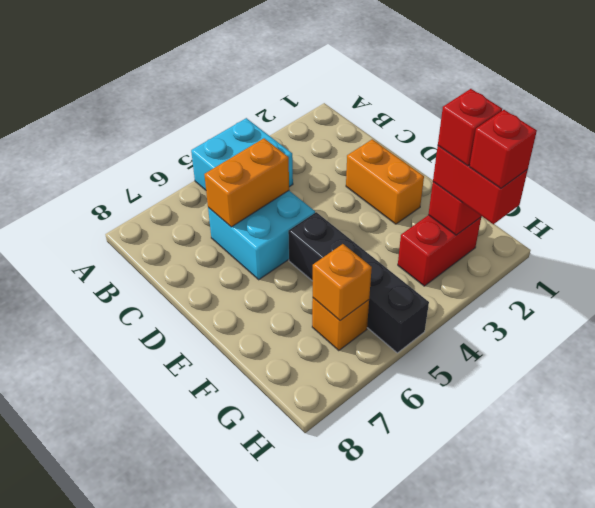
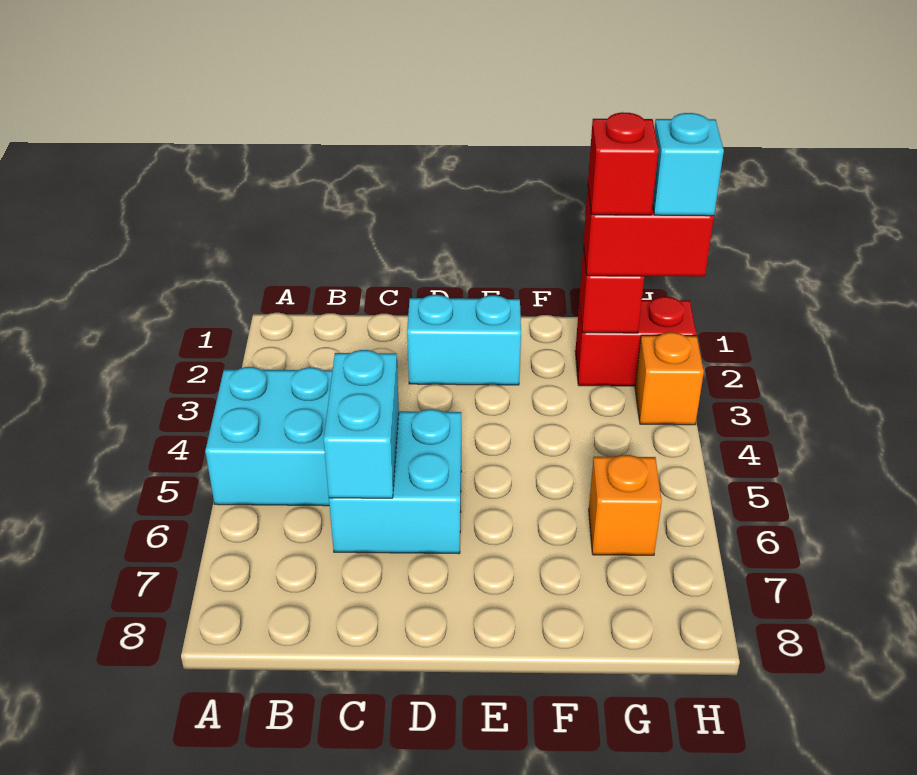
orange 1x2 brick [204,138,289,227] -> cyan 1x2 brick [324,350,399,498]
orange 1x2 brick [346,139,424,224] -> cyan 1x2 brick [407,295,521,385]
black 1x4 brick [288,212,429,353] -> none
red 1x2 brick [398,215,481,286] -> red 1x2 brick turned to [575,297,696,386]
orange 1x1 brick [313,244,372,321] -> orange 1x1 brick moved to [635,332,704,425]
red 1x1 brick [470,110,537,188] -> cyan 1x1 brick [653,113,724,216]

